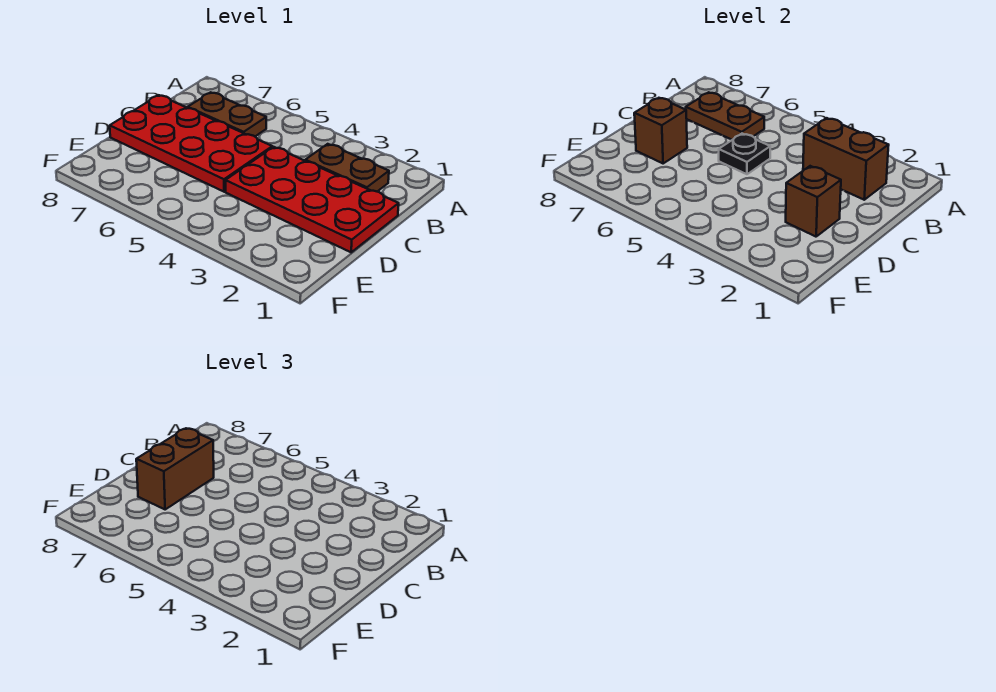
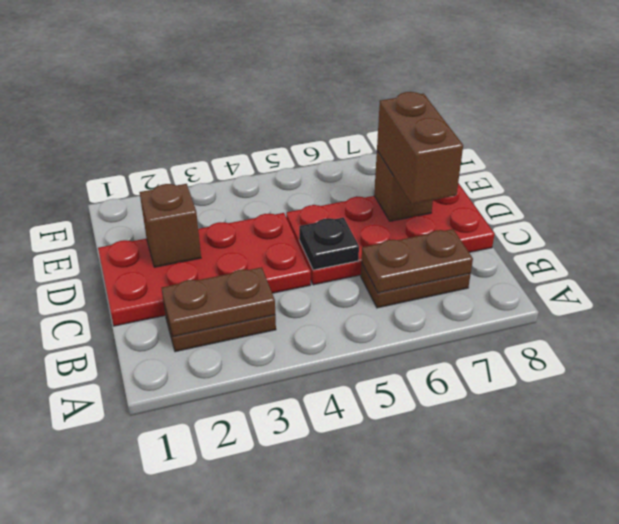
brown 1x2 brick [803,118,889,200] -> brown 1x2 plate [162,267,275,337]

